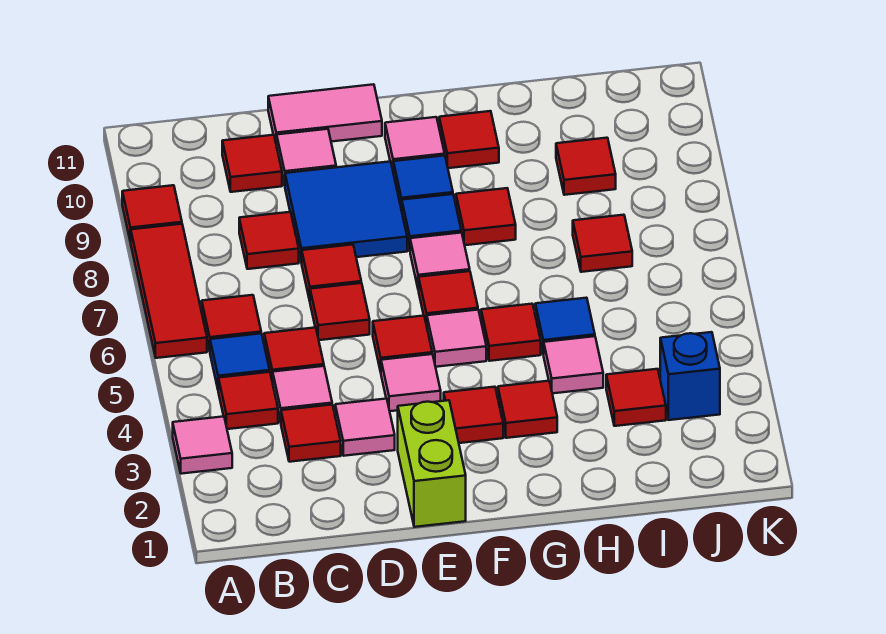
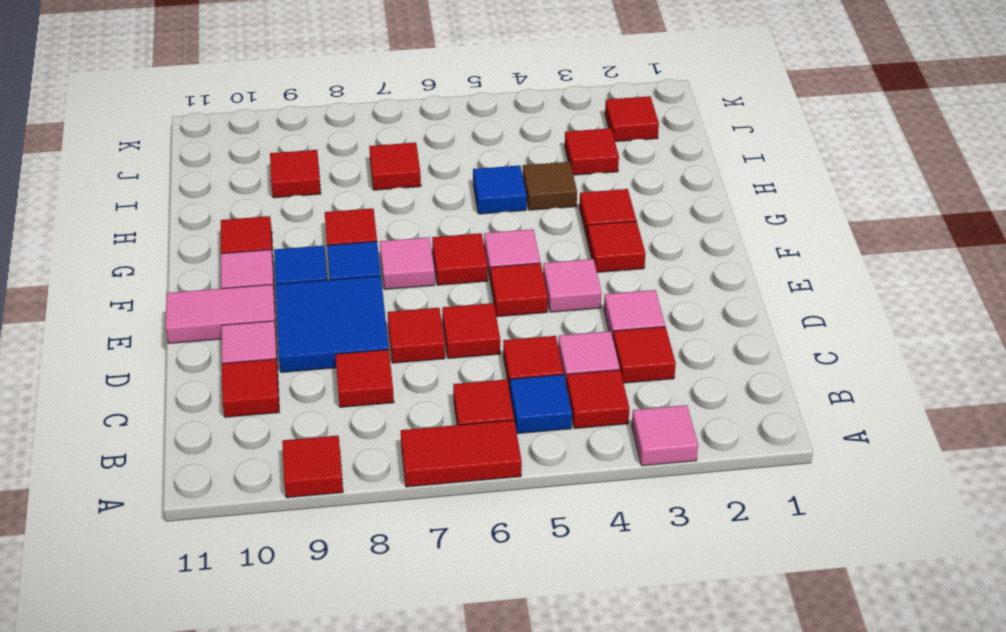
red 1x3 tile [131,224,207,358] -> red 1x2 tile [400,420,522,487]
pink 1x2 tile [268,84,382,146] -> pink 1x2 tile turned to [166,285,276,343]
lime 1x2 brick [398,400,466,527] -> none
red 1x1 tile [481,304,541,361] -> red 1x1 tile moved to [605,96,659,142]
pink 1x1 tile [544,336,603,393] -> brown 1x1 tile [523,162,577,210]
blue 1x1 brick [660,332,720,420] -> none

